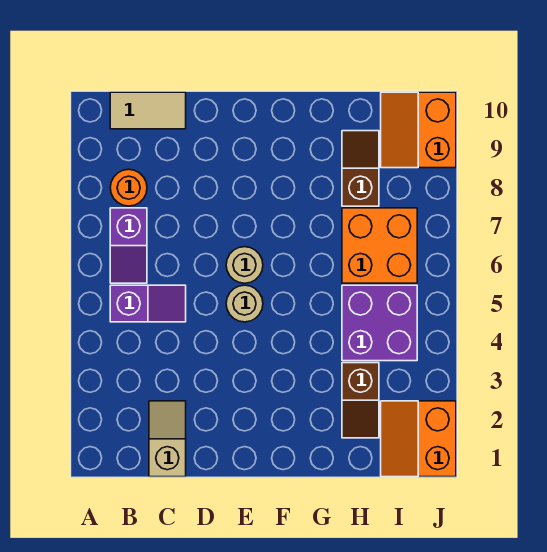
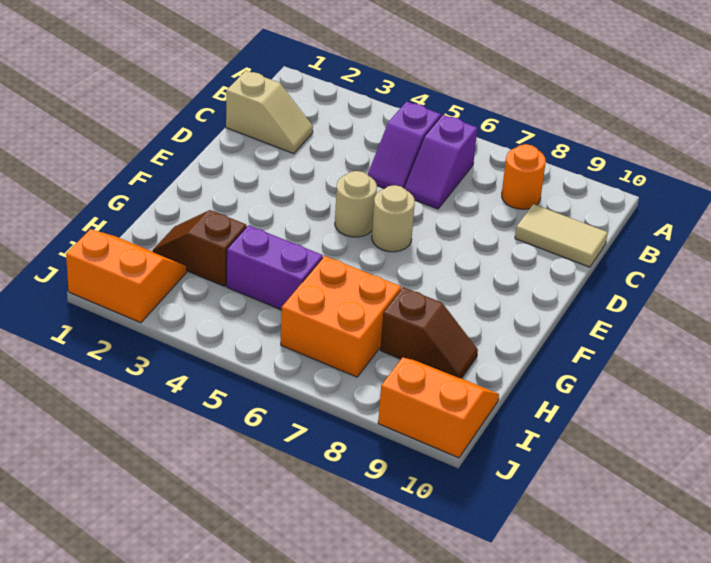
purple 1x2 slope [110,208,147,283] -> purple 1x2 slope turned to [404,115,477,209]
tan 1x2 tile [110,92,186,129] -> tan 1x2 tile turned to [515,204,608,267]
purple 2x2 brick [342,285,417,361] -> purple 1x2 brick [227,225,323,310]

